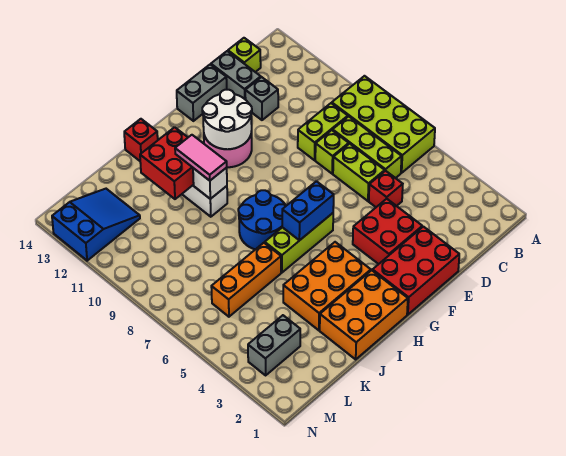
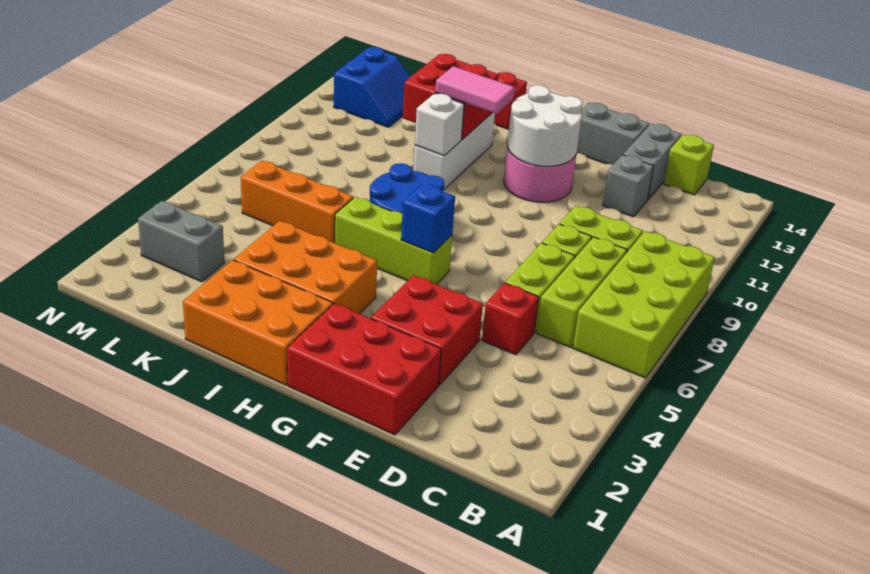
blue 1x2 brick [282,181,334,241] -> blue 1x1 brick [401,184,455,253]
pink 1x2 tile [175,135,227,181] -> pink 1x2 tile turned to [435,66,515,114]
blue 2x3 slope [52,189,140,261] -> blue 2x2 slope [334,47,410,127]

